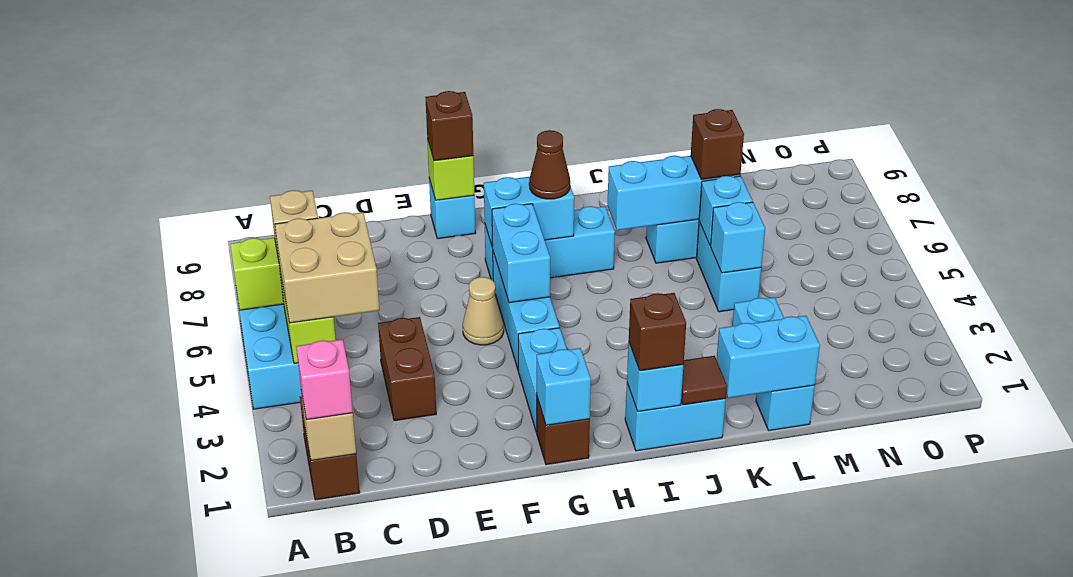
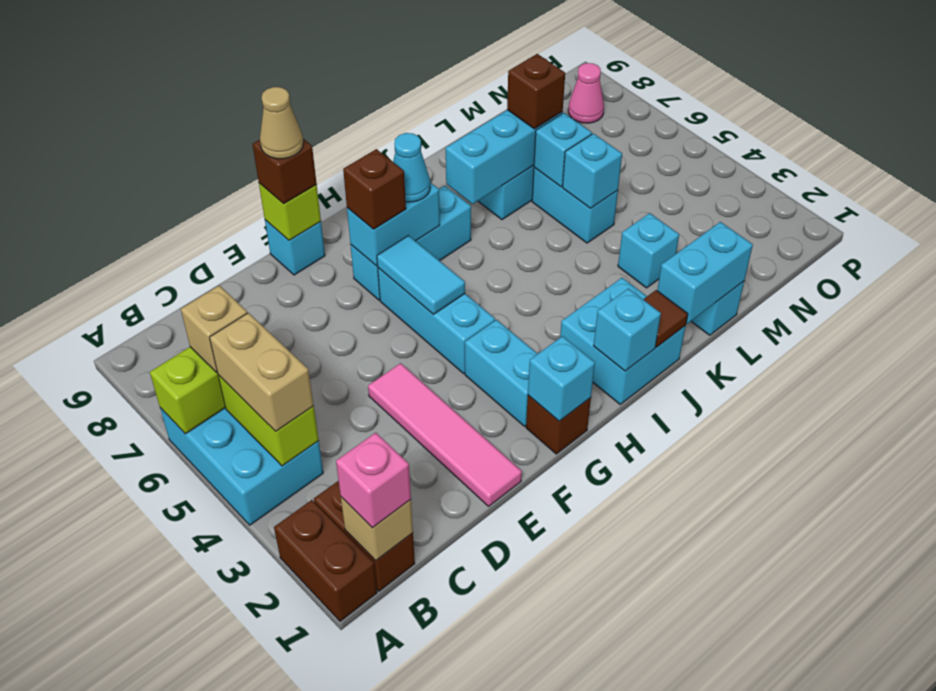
tan 2x2 brick [275,212,379,323] -> tan 1x2 brick [210,313,314,431]
brown 1x2 brick [378,317,436,421] -> brown 1x2 brick moved to [274,500,377,621]
none -> pink 1x4 tile [368,363,522,506]
tan 1x1 cone [463,277,504,345] -> tan 1x1 cone moved to [260,87,303,159]
cyan 1x2 brick [492,204,550,303] -> cyan 1x2 tile [377,236,465,314]
brown 1x1 cone [529,130,570,199] -> cyan 1x1 cone [393,133,430,202]
cyan 1x2 brick [625,383,726,451] -> cyan 2x2 brick [560,278,686,404]
brown 1x1 brick [629,293,686,371] -> brown 1x1 brick moved to [343,149,406,229]
none -> pink 1x1 cone [568,63,604,123]

